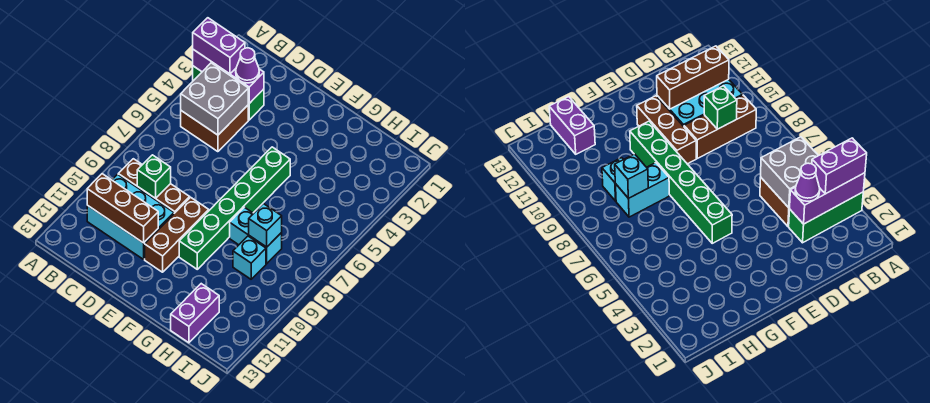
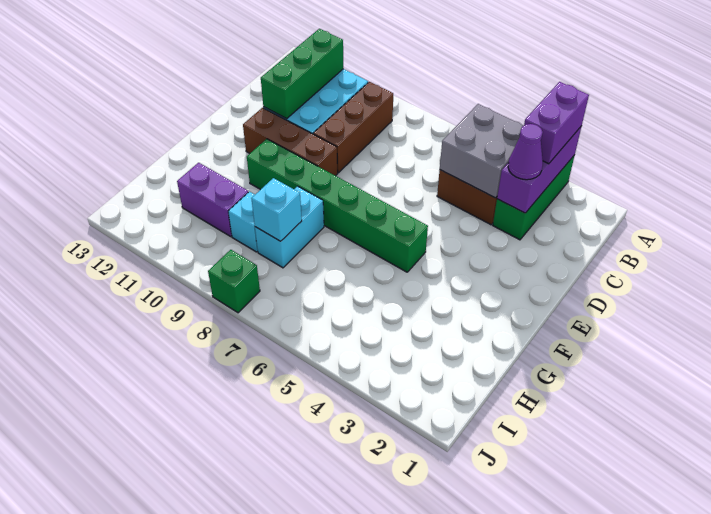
brown 1x3 brick [87,174,158,243] -> green 1x3 brick [261,29,343,119]
green 1x1 brick [137,155,171,198] -> green 1x1 brick moved to [208,250,260,313]
purple 1x2 brick [171,284,219,343] -> purple 1x2 brick moved to [177,163,248,237]

